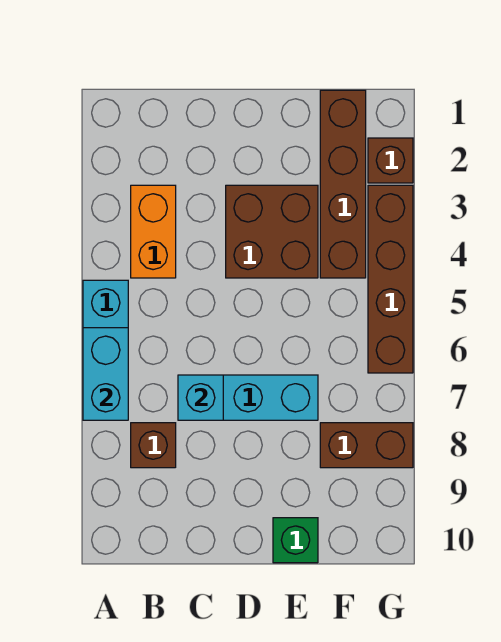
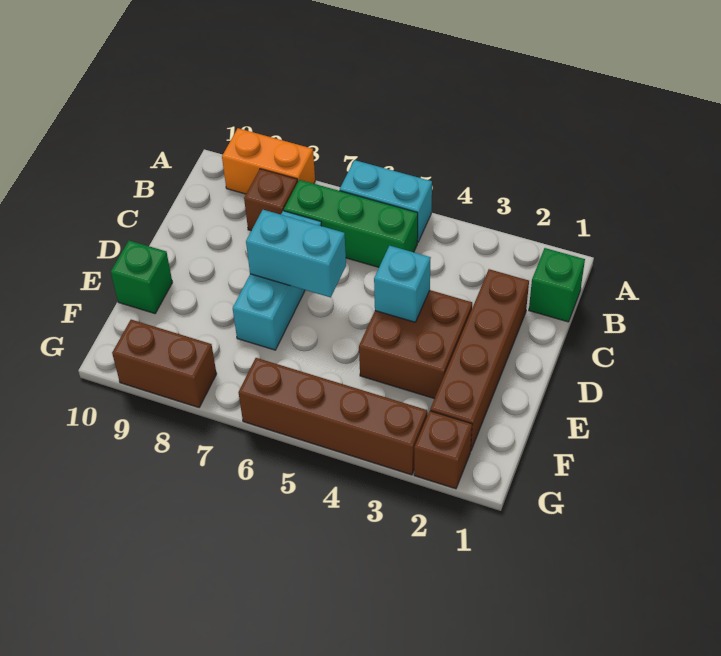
cyan 1x2 brick [83,328,128,420] -> cyan 1x2 brick moved to [246,210,346,297]
none -> green 1x1 brick [529,248,585,322]
orange 1x2 brick [131,185,176,278] -> orange 1x2 brick moved to [222,128,315,194]
none -> green 1x3 brick [284,180,418,267]
cyan 1x1 brick [178,375,223,420] -> cyan 1x1 brick moved to [374,246,431,322]
brown 1x4 brick [320,90,366,278] -> brown 1x4 brick turned to [430,269,529,450]
brown 1x2 brick [320,423,413,468] -> brown 1x2 brick turned to [112,320,217,407]

